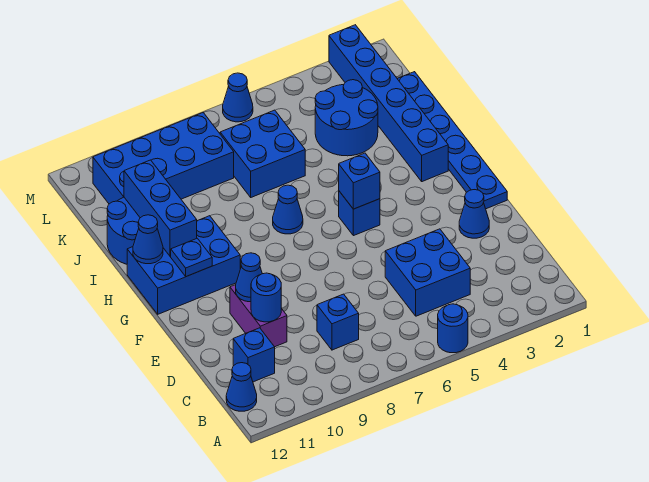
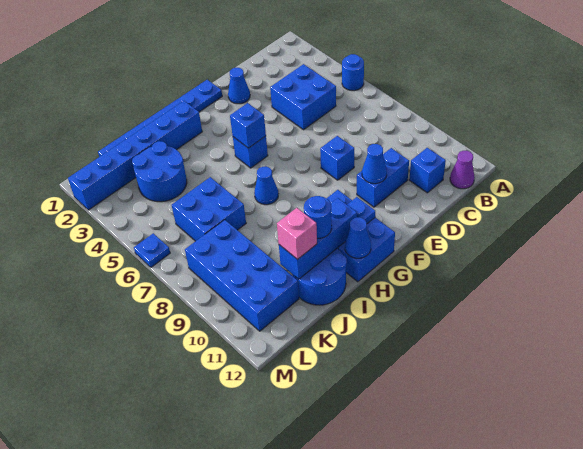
blue 1x1 cone [226,363,257,411] -> purple 1x1 cone [450,151,475,189]
blue 1x1 brick [317,294,359,350] -> blue 1x1 brick moved to [320,136,354,180]
purple 1x2 brick [230,285,287,347] -> blue 1x2 brick [357,148,409,207]
blue 1x1 round brick [251,273,281,322] -> blue 1x1 round brick moved to [304,196,332,238]
none -> pink 1x1 brick [277,208,317,259]
blue 1x1 cone [223,73,253,122] -> blue 1x1 plate [134,233,170,267]

